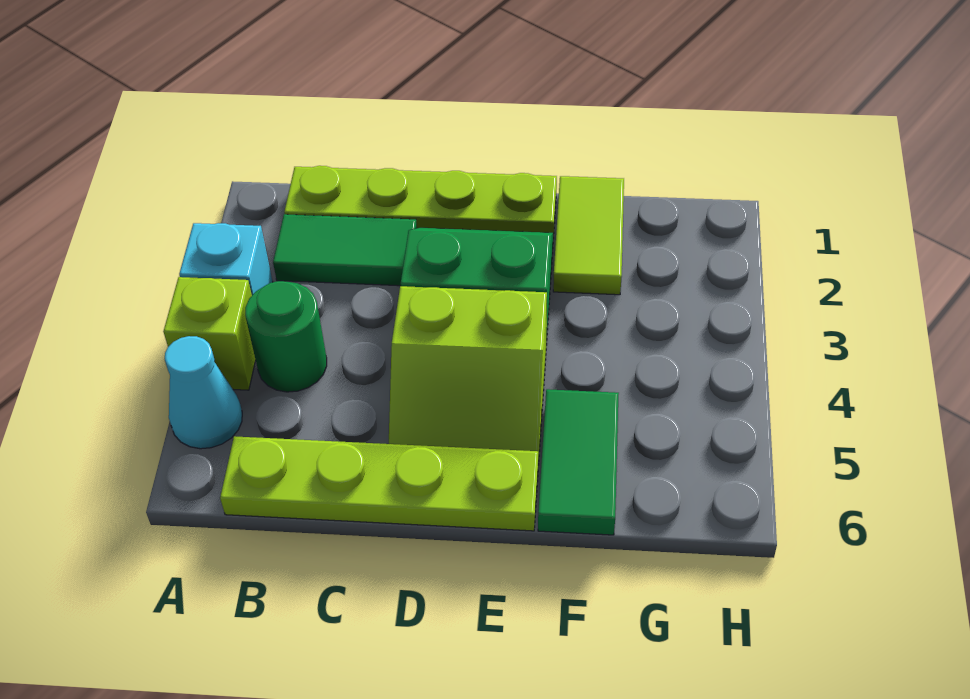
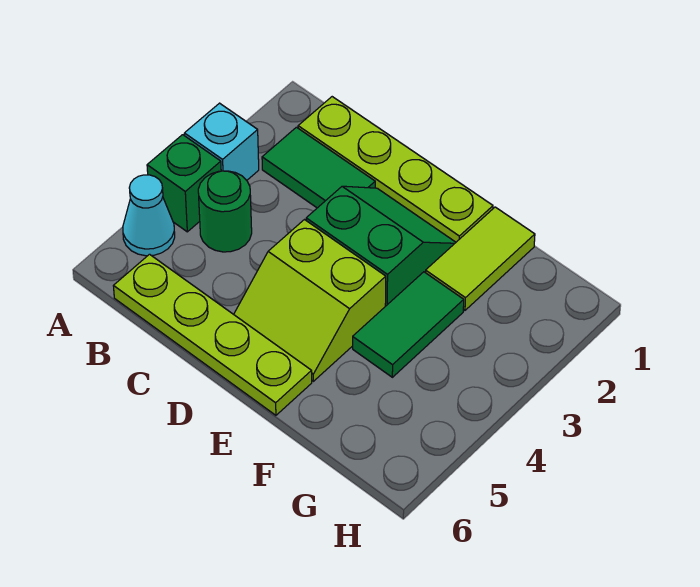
lime 1x1 brick [163,277,256,390] -> green 1x1 brick [147,135,221,232]
green 1x2 tile [538,389,619,535] -> green 1x2 tile moved to [353,272,464,377]

